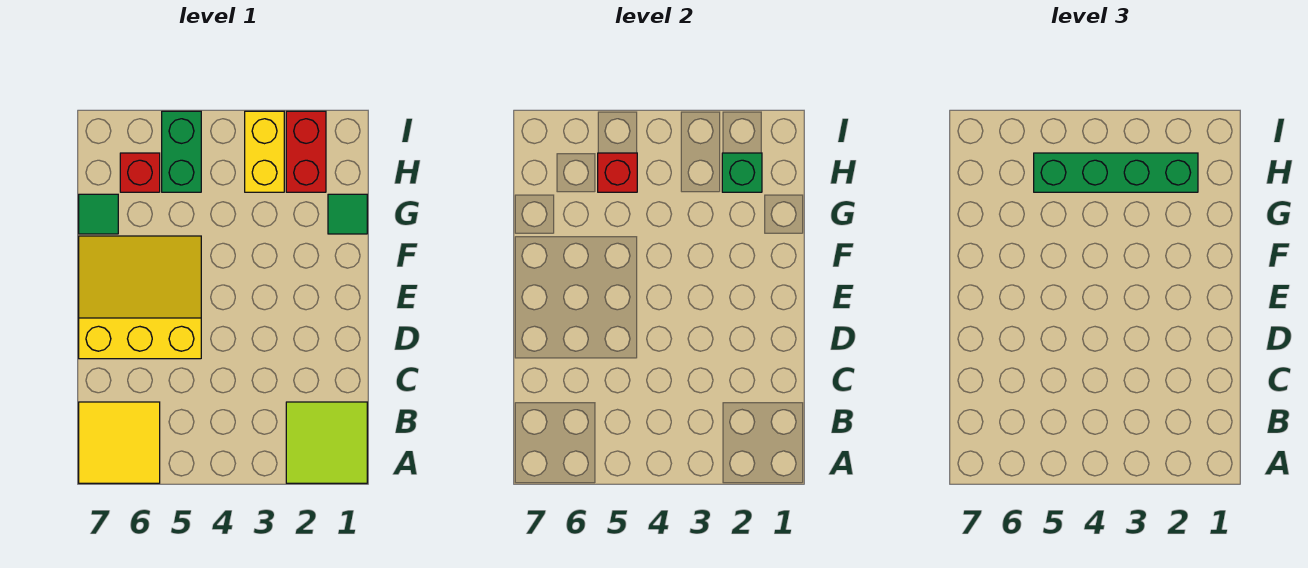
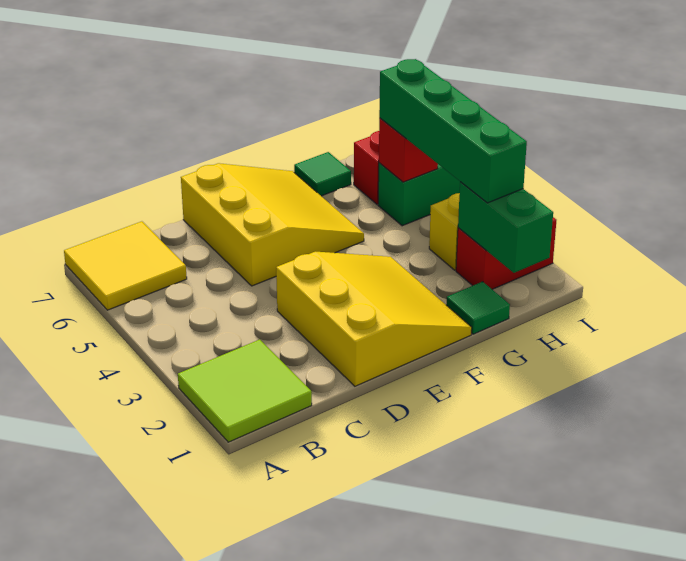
none -> yellow 3x3 slope [276,252,472,386]
green 1x1 brick [722,153,762,192] -> green 1x2 brick [458,182,553,273]

